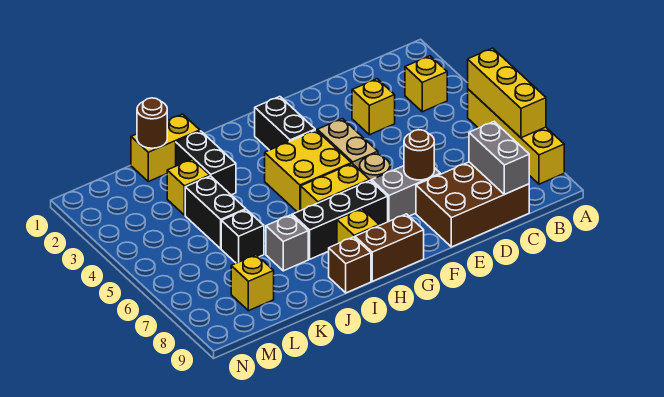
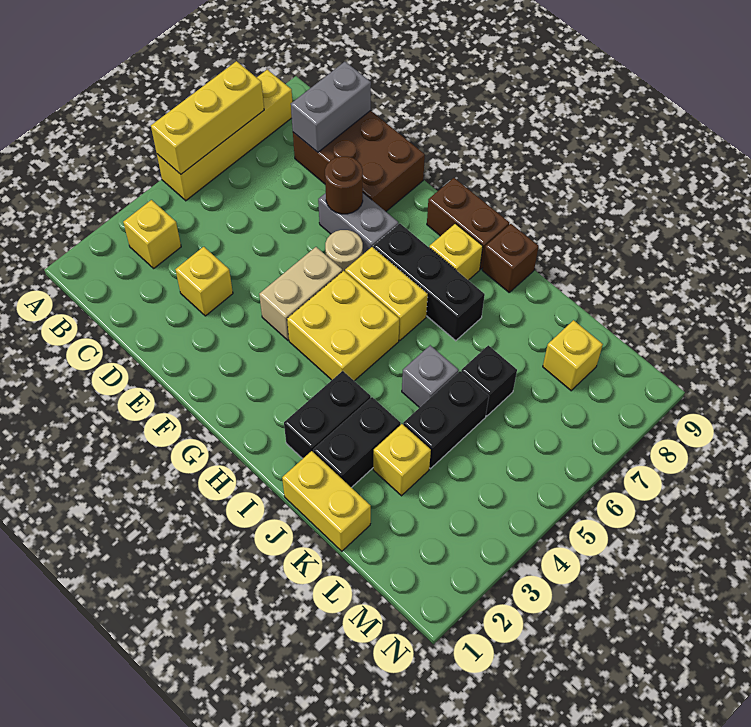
black 1x2 brick [255,97,315,150] -> black 1x2 brick moved to [284,371,371,459]
grey 1x1 brick [266,215,308,271] -> grey 1x1 brick moved to [402,345,459,408]
brown 1x1 round brick [137,98,167,148] -> none

